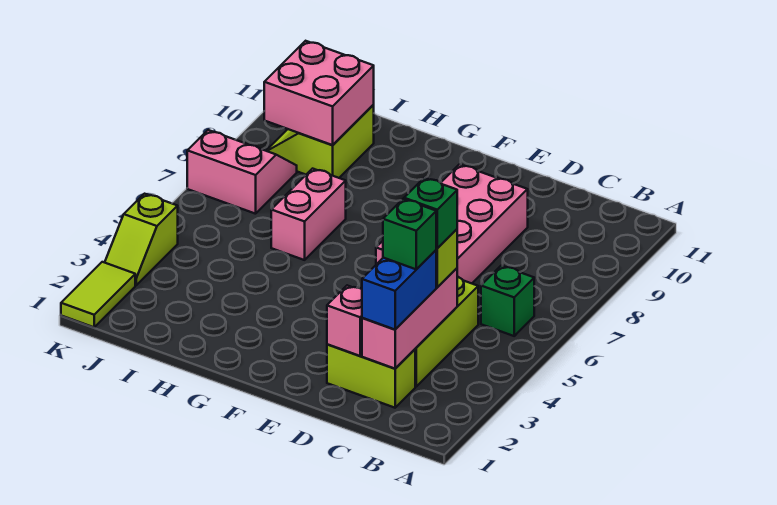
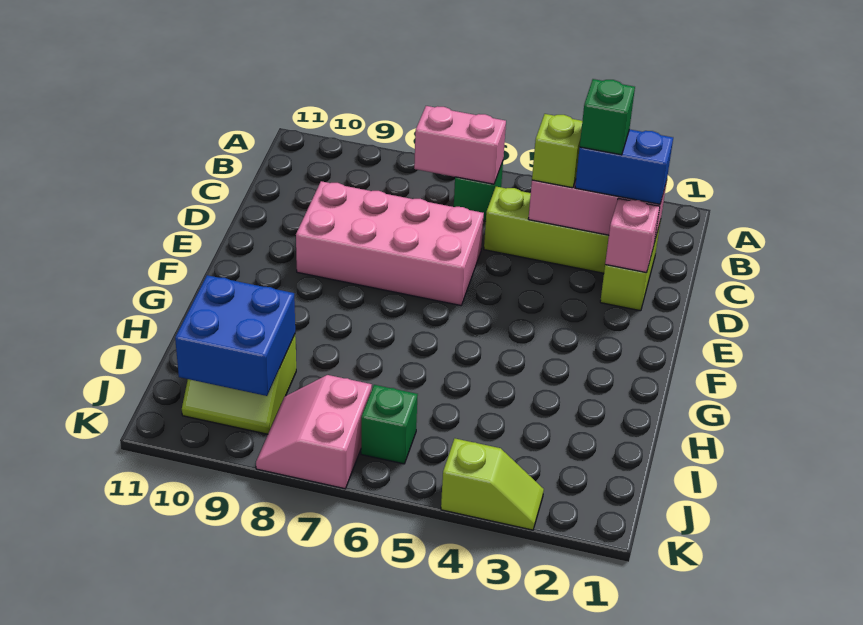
green 1x1 brick [404,178,457,248] -> green 1x1 brick moved to [361,385,418,464]
pink 1x2 brick [271,169,346,260] -> pink 1x2 brick moved to [414,106,506,184]
pink 2x2 brick [264,41,374,145] -> blue 2x2 brick [175,275,295,396]
lime 1x2 tile [61,262,135,327] -> none

